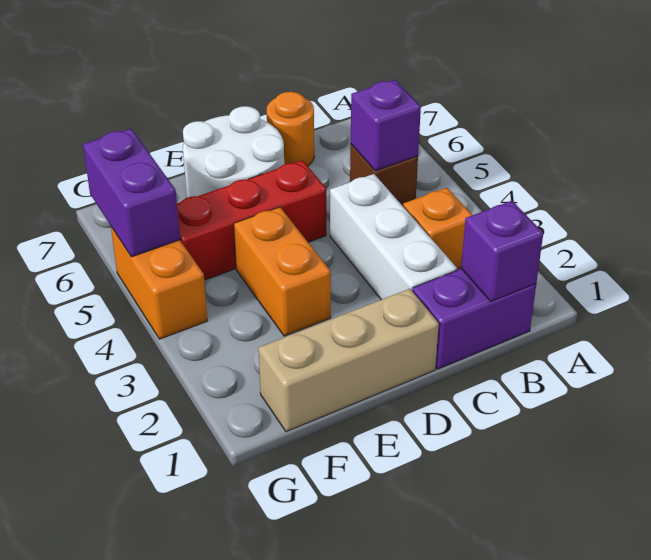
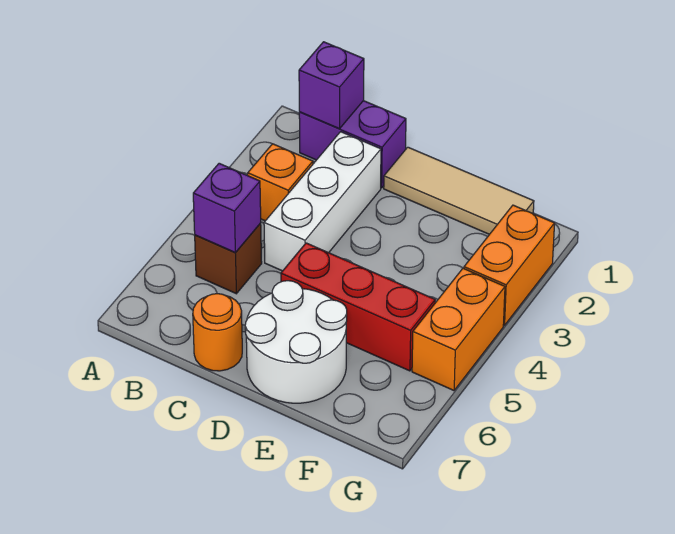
tan 1x3 brick [258,289,439,432] -> tan 1x3 tile [384,147,534,234]
orange 1x2 brick [234,207,331,336] -> orange 1x2 brick moved to [464,205,555,325]
purple 1x2 brick [83,129,180,257] -> none

